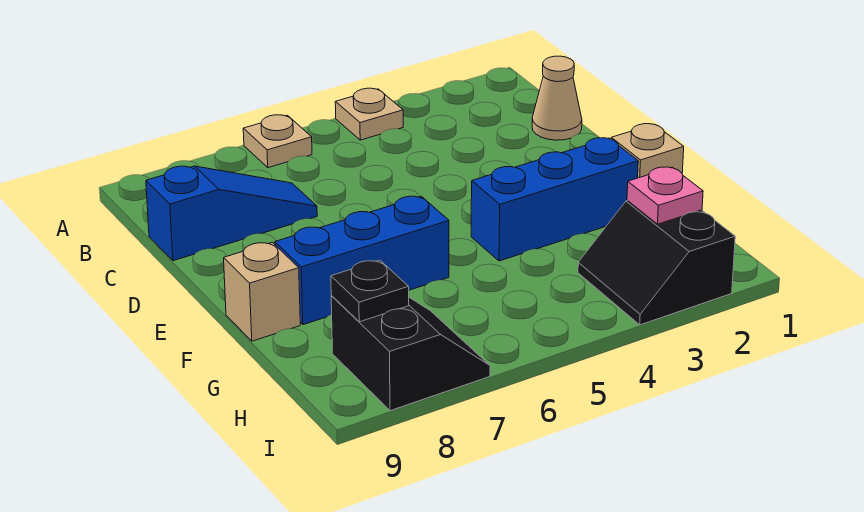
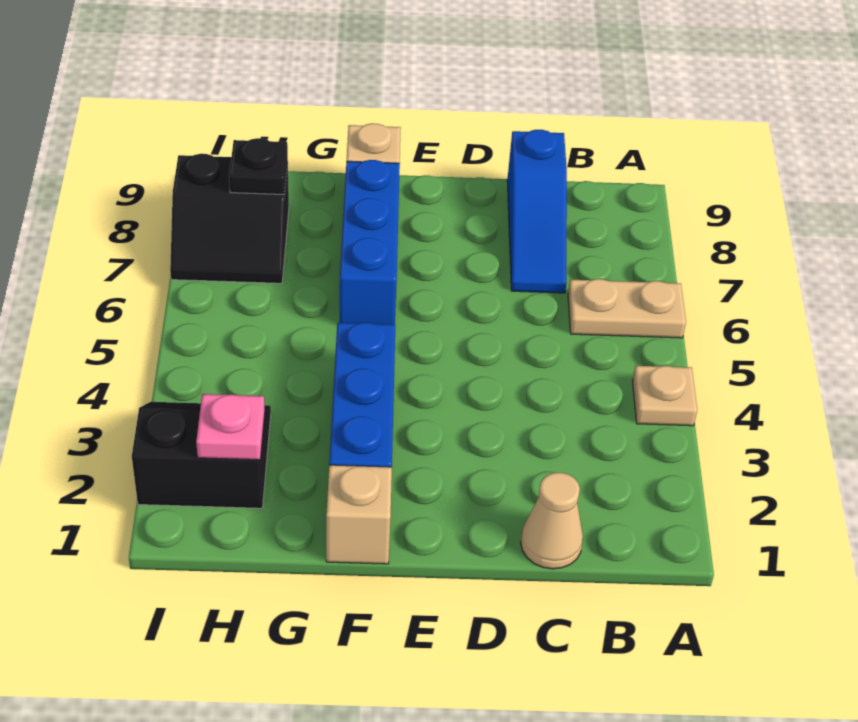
tan 1x1 plate [243,115,312,168] -> tan 1x2 plate [568,279,686,338]

